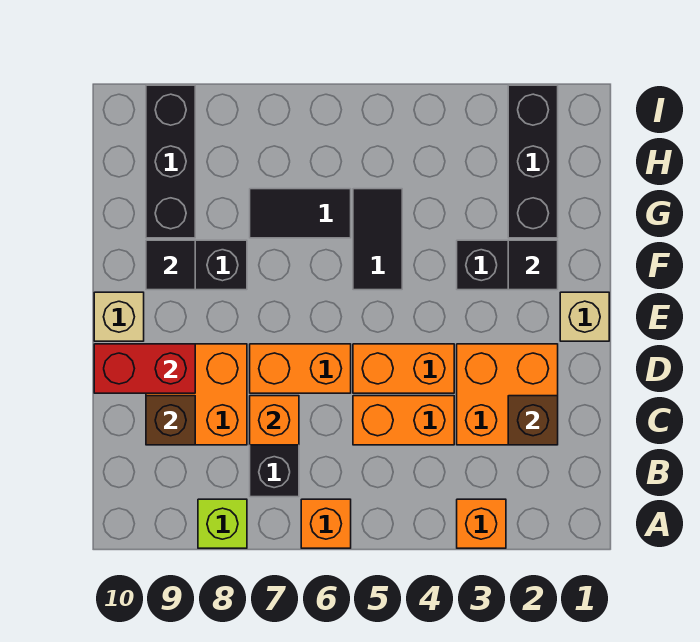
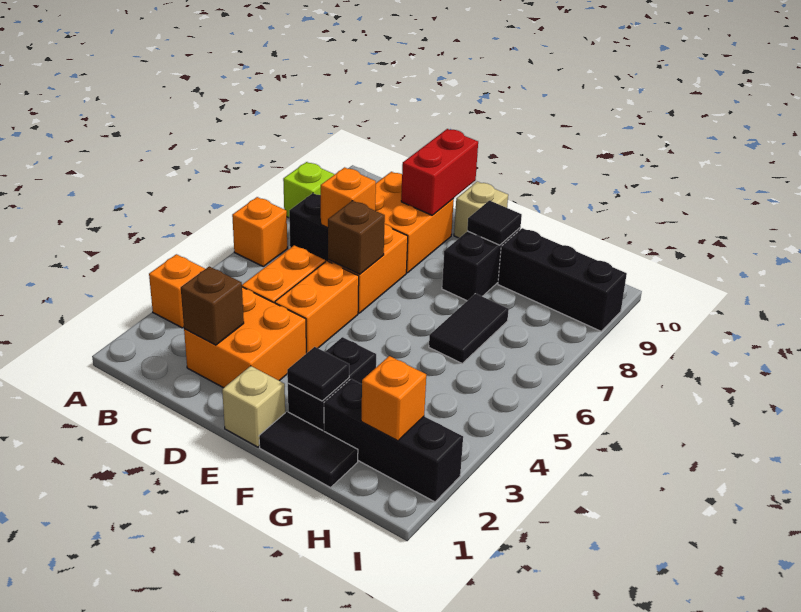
brown 1x1 brick [146,396,195,445] -> brown 1x1 brick moved to [328,201,385,274]
black 1x2 tile [353,189,402,290] -> black 1x2 tile moved to [259,412,358,488]
none -> orange 1x1 brick [361,356,426,441]

